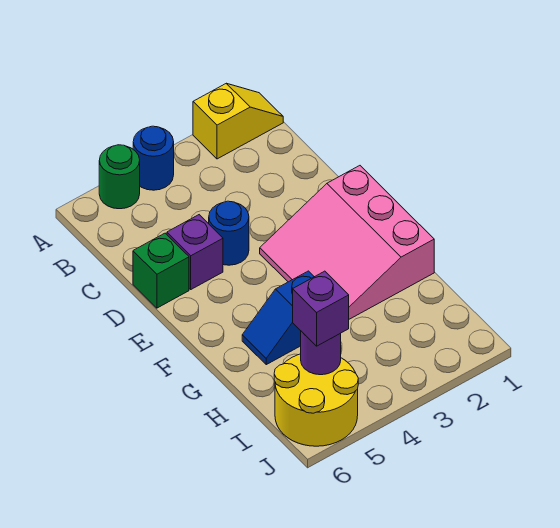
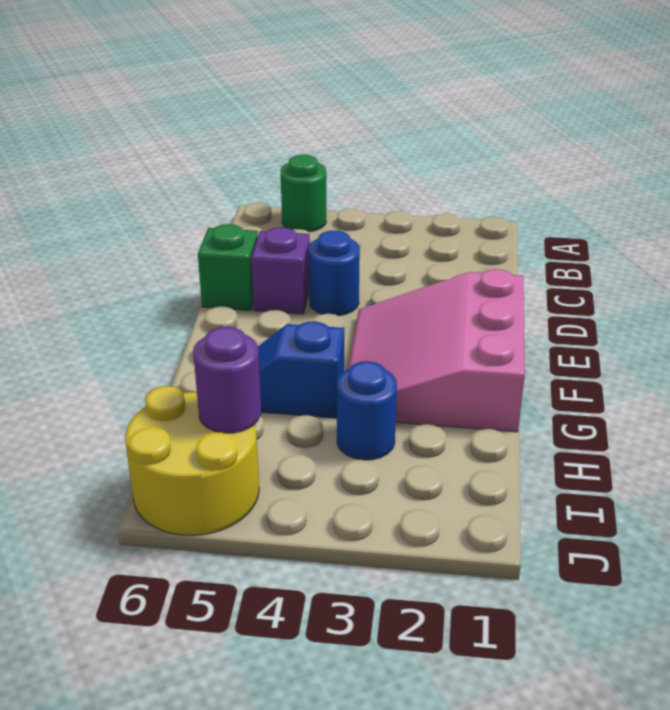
yellow 1x2 slope [193,83,283,159] -> none
blue 1x1 round brick [133,126,174,190] -> blue 1x1 round brick moved to [337,361,397,460]
purple 1x1 brick [293,271,349,346] -> none

